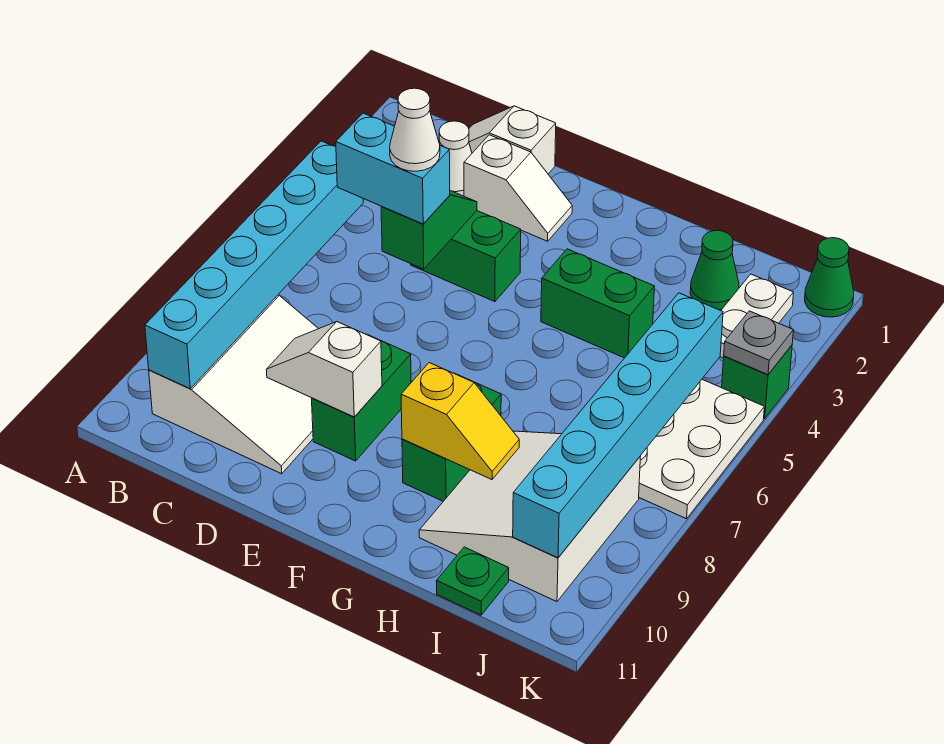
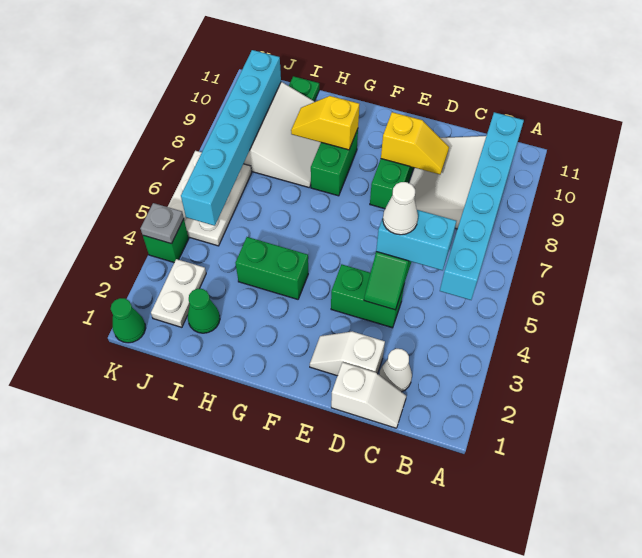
white 1x2 slope [266,322,382,417] -> yellow 1x2 slope [381,112,449,174]

